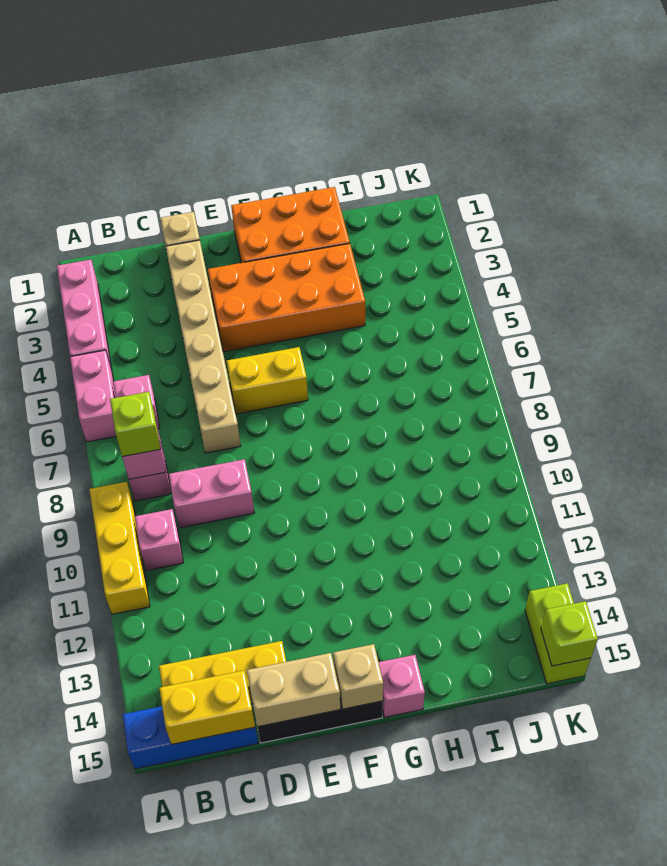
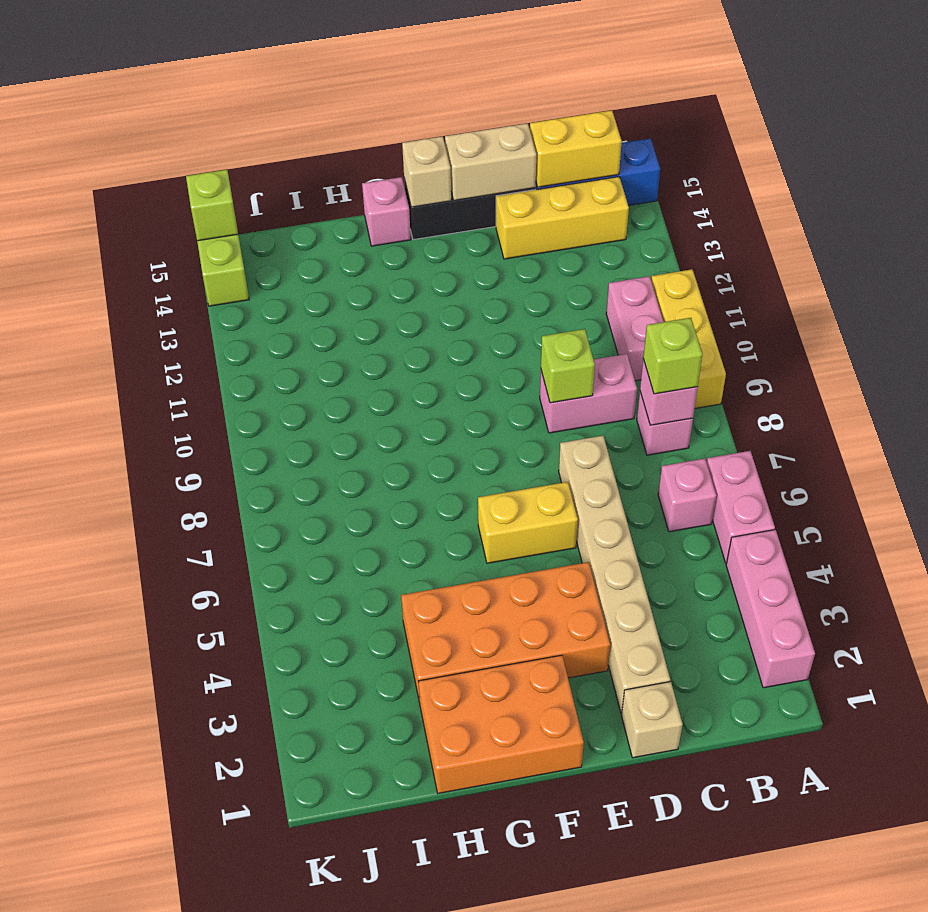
pink 1x1 brick [135,509,183,570] -> pink 1x2 brick [606,276,664,381]
none -> lime 1x1 brick [541,329,595,403]

